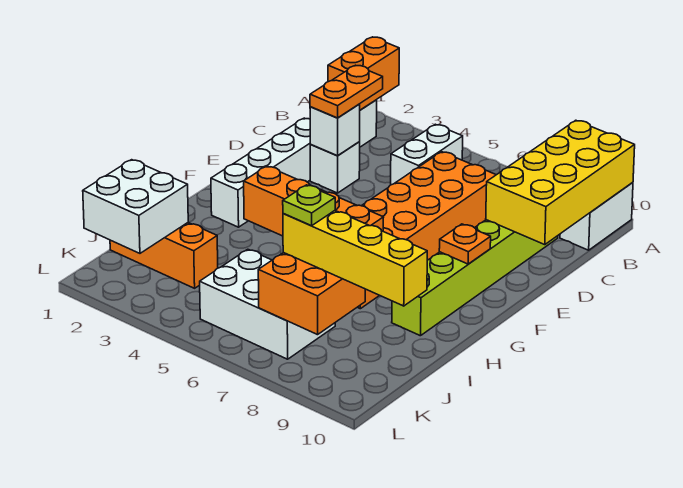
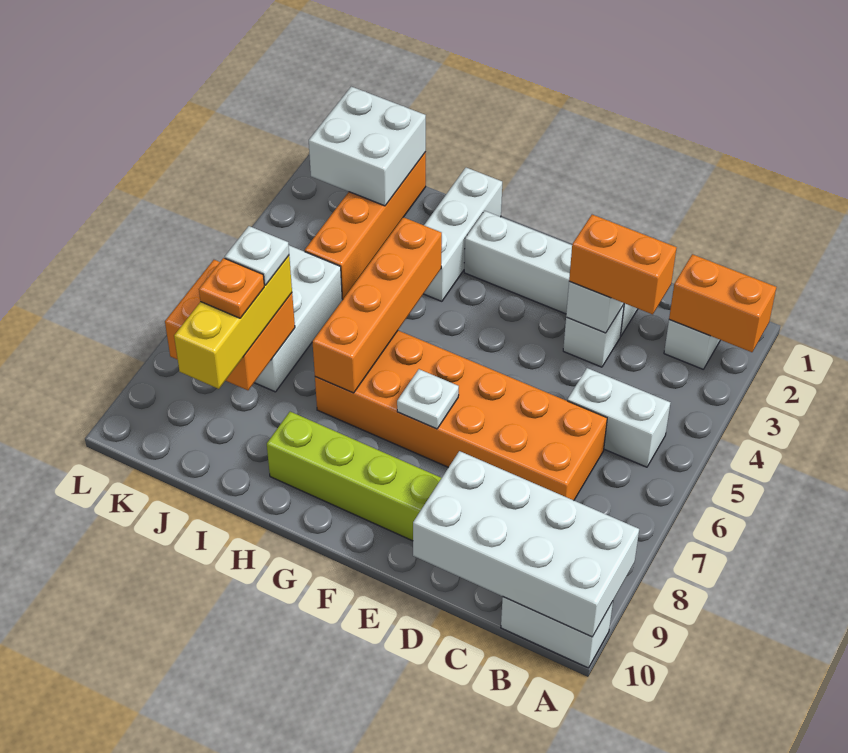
yellow 2x4 brick [486,120,635,245] -> white 2x4 brick [413,451,639,637]
orange 1x2 plate [310,65,383,118] -> orange 1x2 brick [569,215,677,314]
none -> white 1x1 plate [397,369,459,429]
orange 1x1 plate [439,224,491,264] -> orange 1x1 plate moved to [199,258,264,318]
none -> white 1x3 brick [424,168,502,301]
orange 1x3 brick [110,222,218,288] -> orange 1x4 brick [305,152,426,299]
yellow 1x4 brick [283,211,427,306] -> yellow 1x3 brick [174,256,292,389]
lime 1x1 plate [283,185,335,226] -> white 1x1 plate [225,226,289,285]

